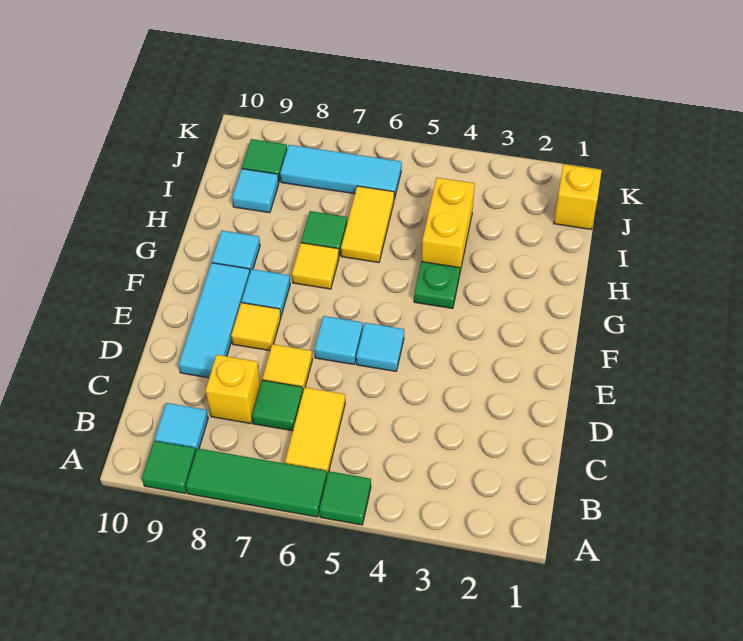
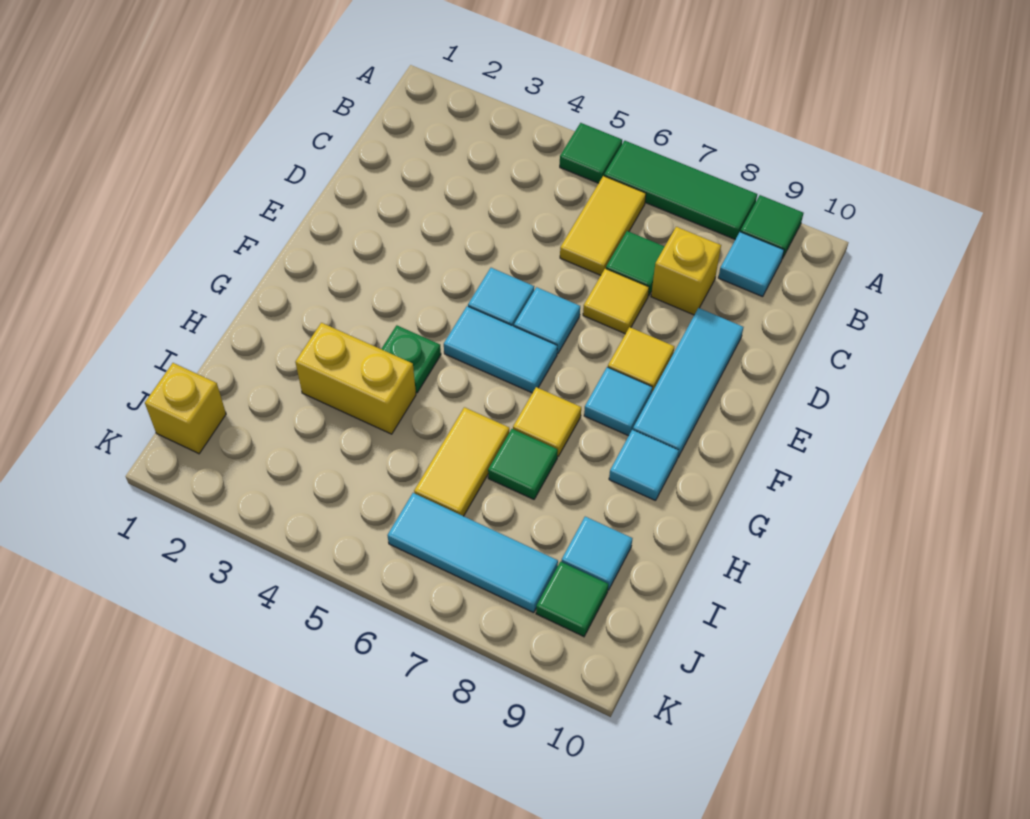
none -> cyan 1x2 tile [444,306,557,393]
yellow 1x2 brick [422,178,475,271] -> yellow 1x2 brick turned to [295,323,416,434]

